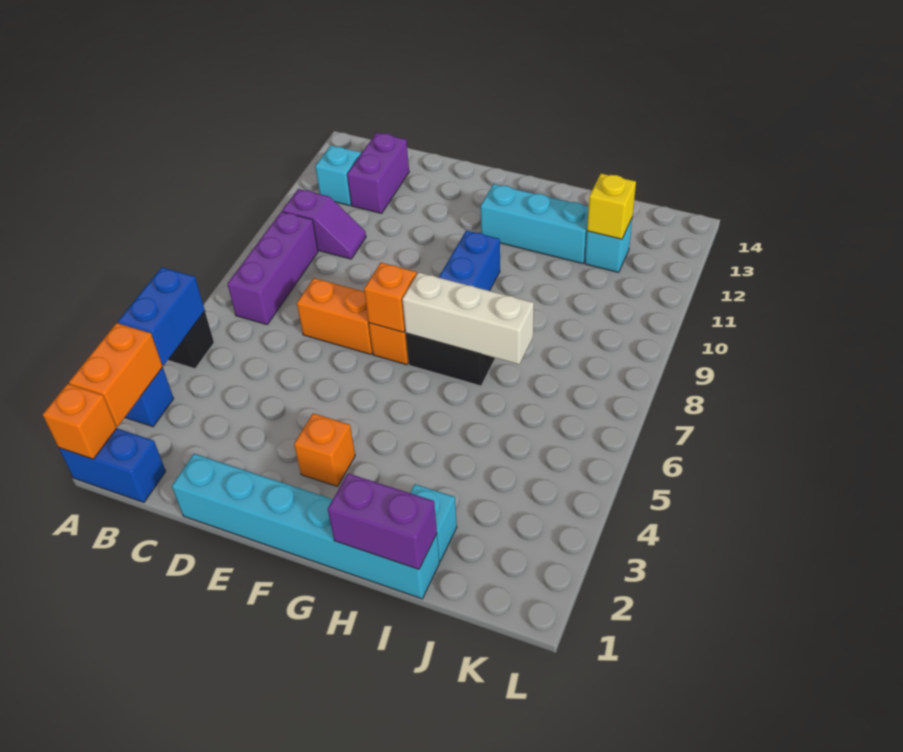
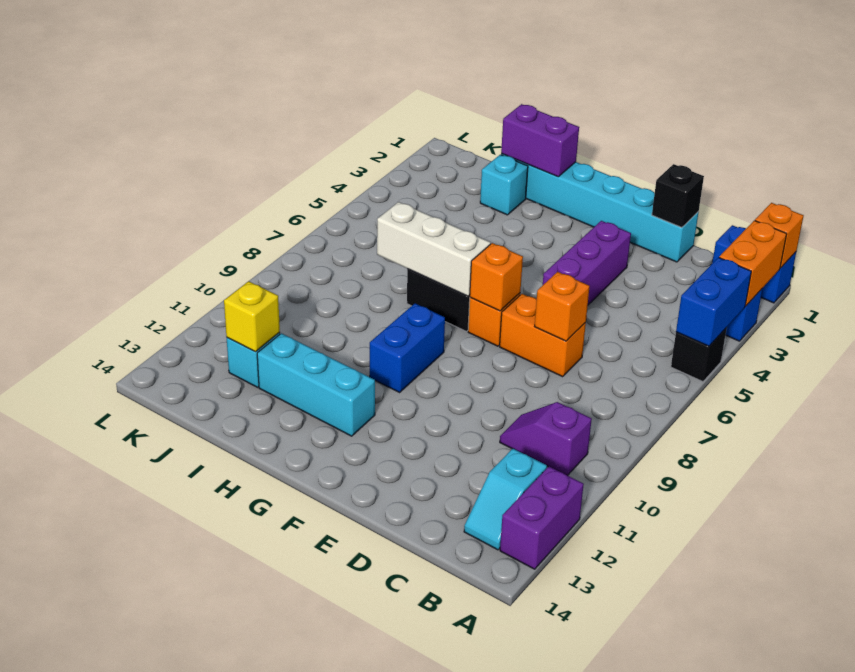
purple 1x3 brick [228,212,318,325] -> purple 1x3 brick moved to [543,221,631,305]
purple 1x2 brick [347,133,409,213] -> purple 1x2 brick moved to [500,467,584,569]
none -> black 1x1 brick [652,164,704,228]
orange 1x1 brick [294,413,355,486] -> orange 1x1 brick moved to [535,272,590,341]

